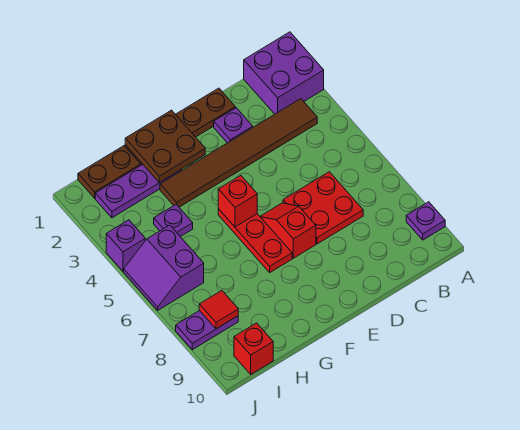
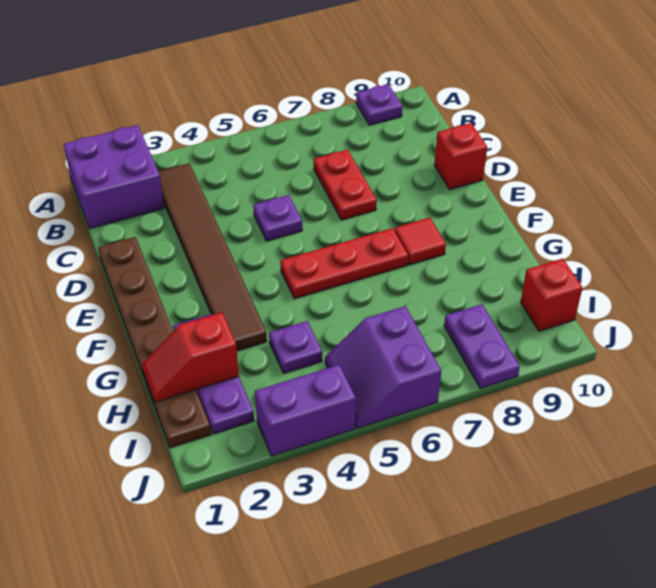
red 2x2 plate [283,172,363,244] -> red 1x2 plate [314,150,377,220]
purple 1x1 plate [214,108,253,143] -> purple 1x1 plate moved to [253,195,302,241]
red 1x2 slope [260,203,316,258] -> red 1x2 slope moved to [142,312,239,402]
brown 2x2 plate [125,110,205,183] -> none
red 1x1 brick [218,176,257,227] -> red 1x1 brick moved to [434,123,487,189]
purple 2x2 slope [124,225,204,310] -> purple 2x2 slope turned to [325,306,441,428]
red 1x1 tile [199,291,238,329] -> red 1x1 tile moved to [395,218,446,265]
purple 1x1 brick [106,220,145,271] -> purple 1x2 brick [255,365,356,456]

